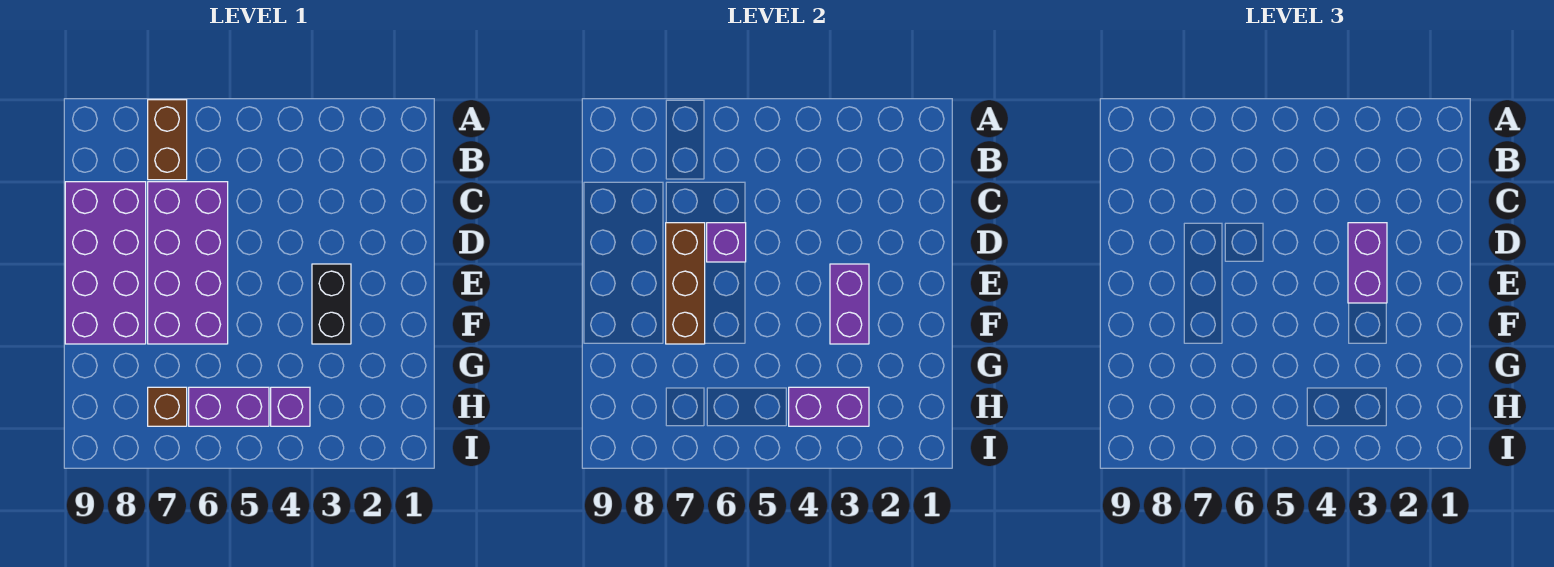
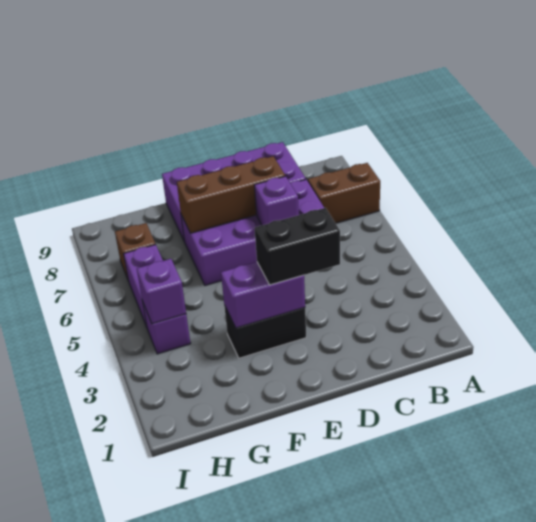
purple 1x2 brick [1348,223,1387,303] -> black 1x2 brick [255,208,340,285]
purple 1x2 brick [789,387,869,426] -> purple 1x1 brick [137,259,186,324]

